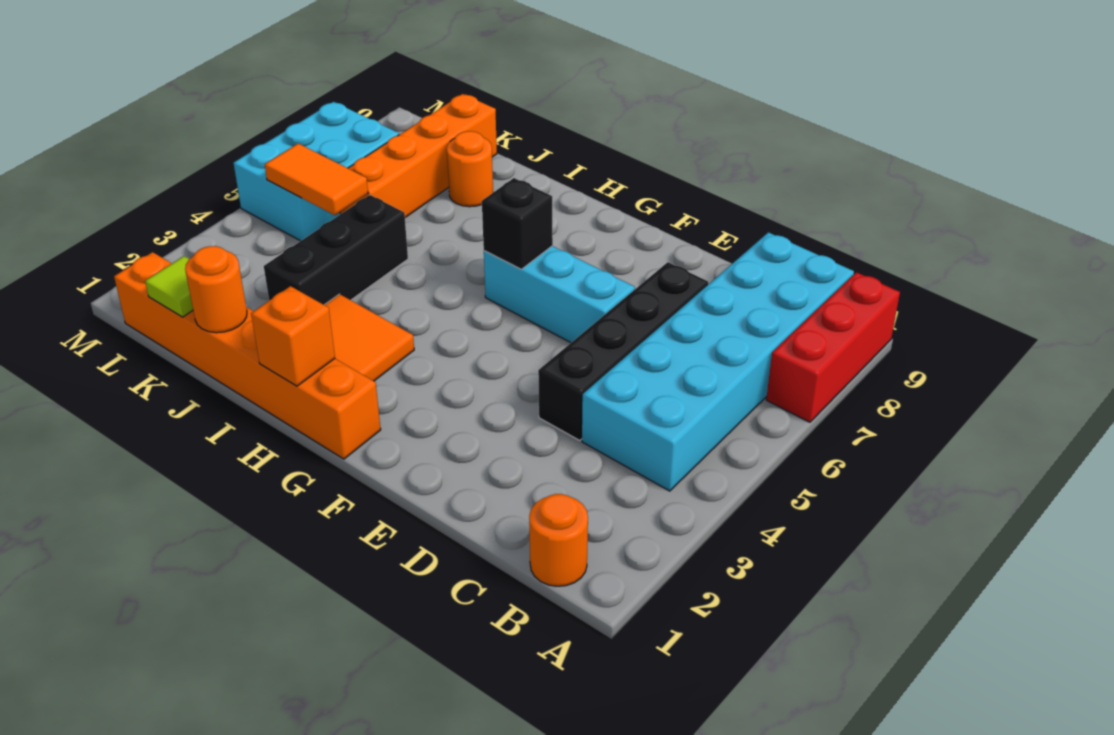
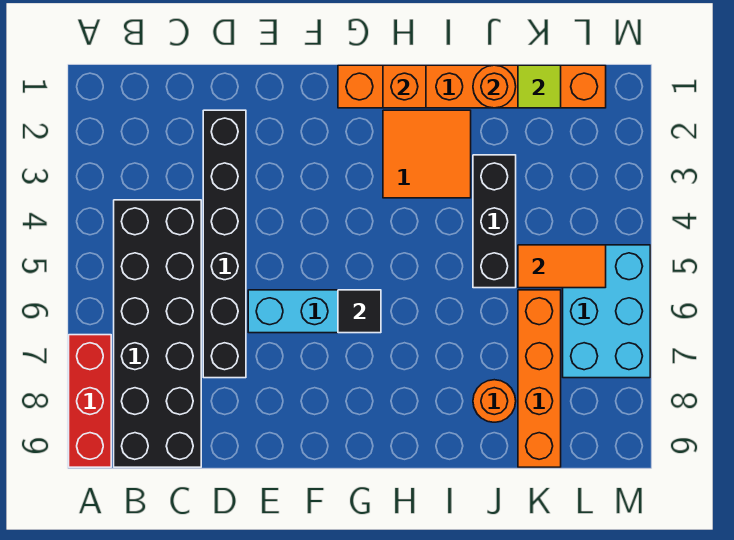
orange 1x1 round brick [529,494,588,586] -> none
cyan 2x6 brick [582,232,854,491] -> black 2x6 brick [114,200,201,467]
black 1x4 brick [538,262,708,440] -> black 1x6 brick [203,110,246,378]
black 1x1 brick [482,178,553,269] -> black 1x1 tile [338,290,381,333]

